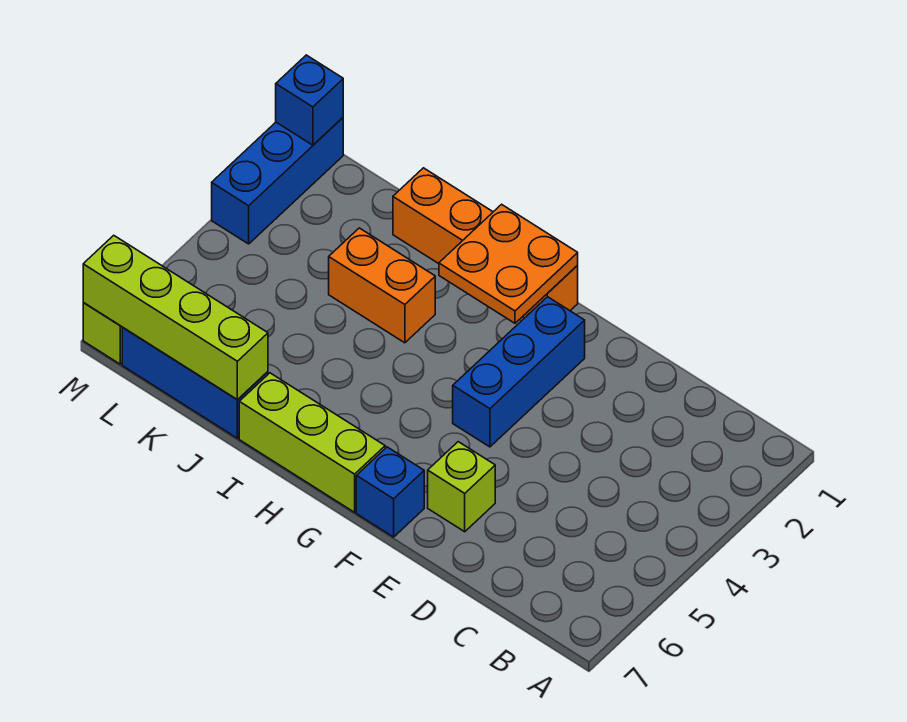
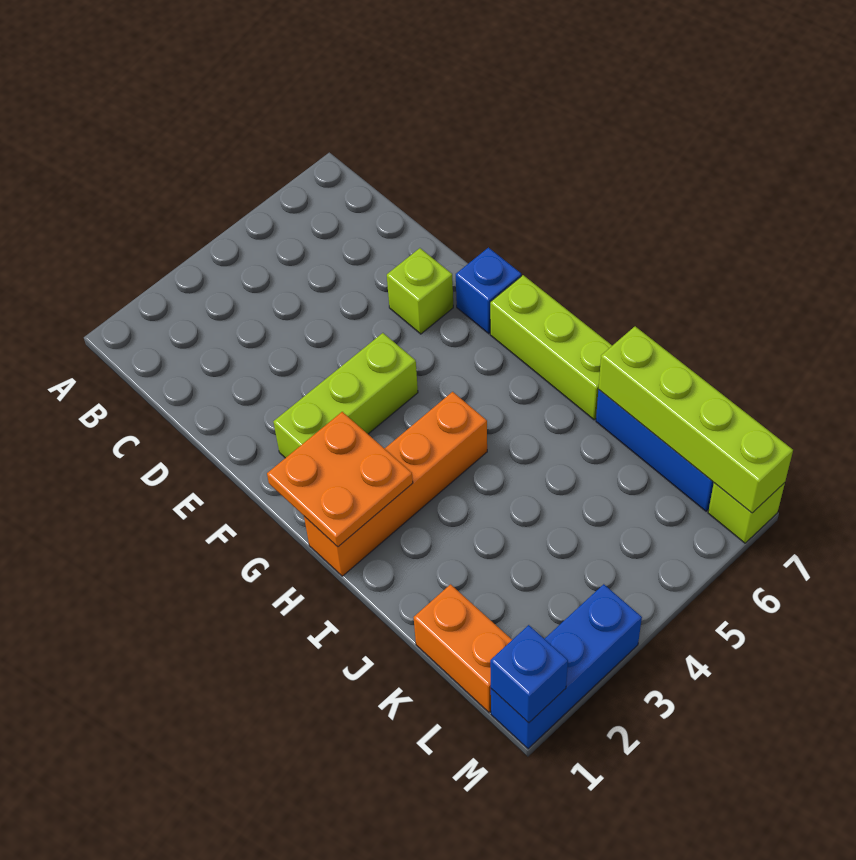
blue 1x3 brick [453,297,585,447] -> lime 1x3 brick [273,333,418,458]
orange 1x4 brick [393,168,578,318] -> orange 1x4 brick turned to [304,392,487,576]
orange 1x2 brick [329,228,435,343] -> orange 1x2 brick moved to [414,584,512,713]

